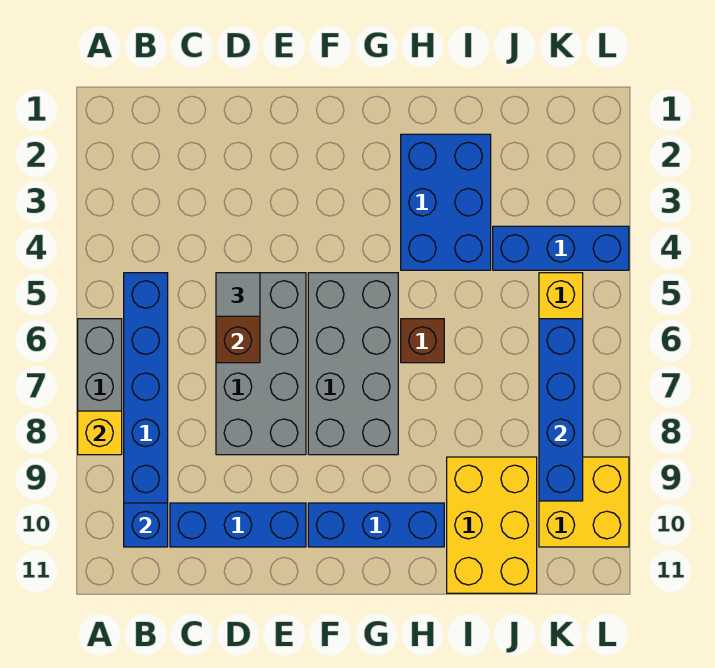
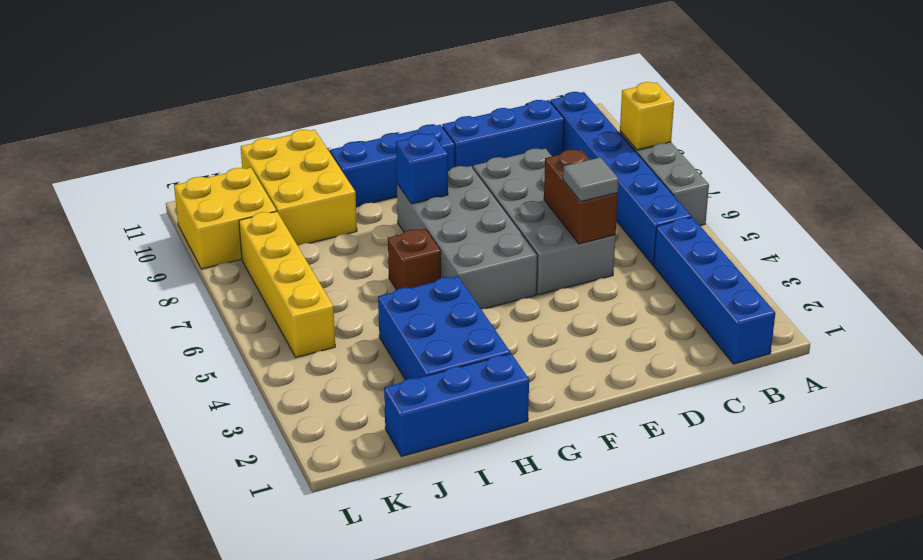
blue 1x1 brick [124,503,168,547] -> blue 1x1 brick moved to [396,133,448,204]
blue 1x3 brick [493,226,629,270] -> blue 1x3 brick moved to [384,353,529,457]
blue 1x4 brick [539,319,583,501] -> blue 1x4 brick moved to [654,217,775,364]

